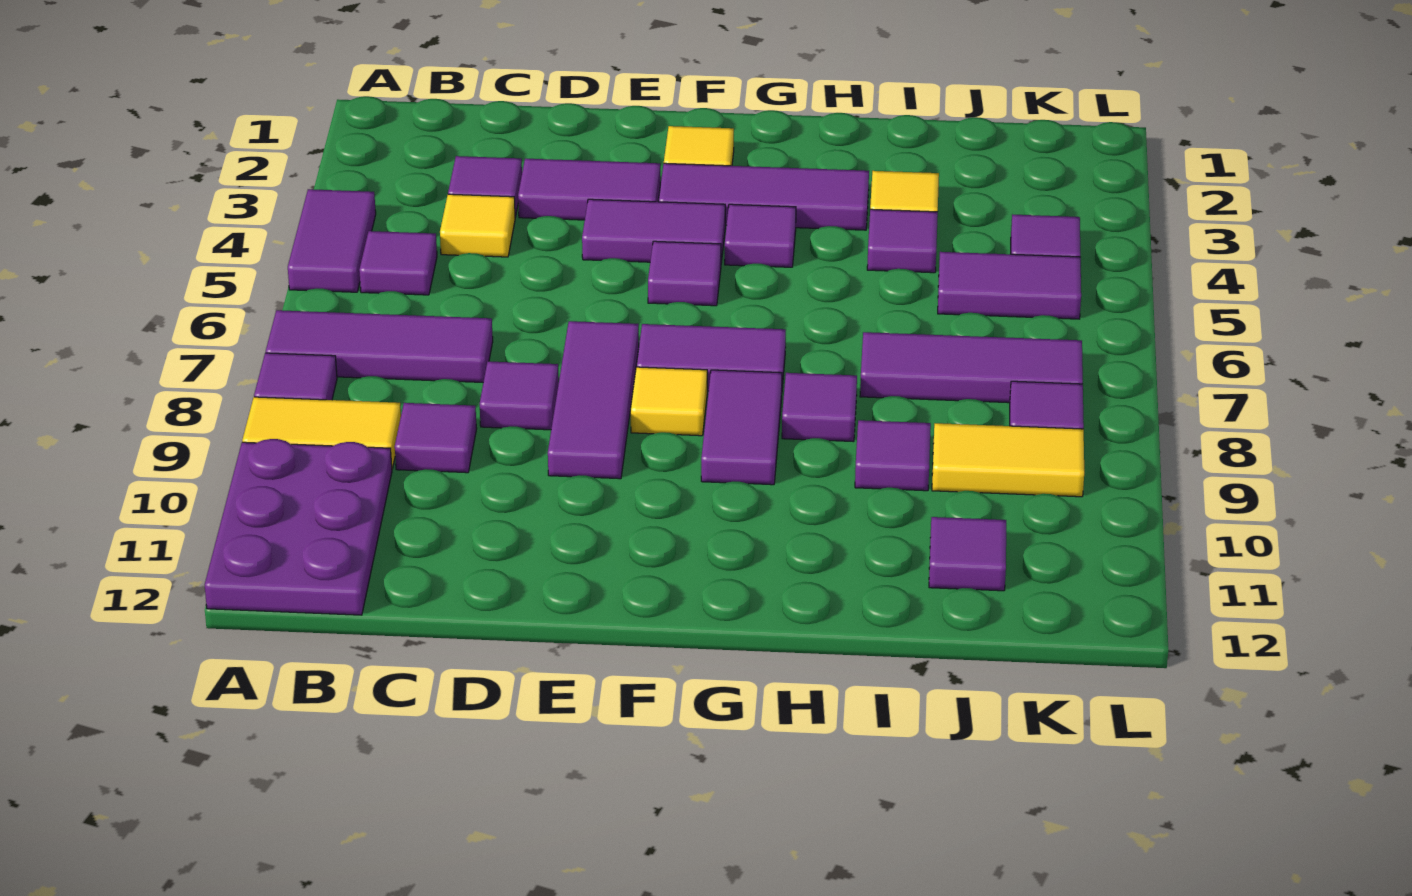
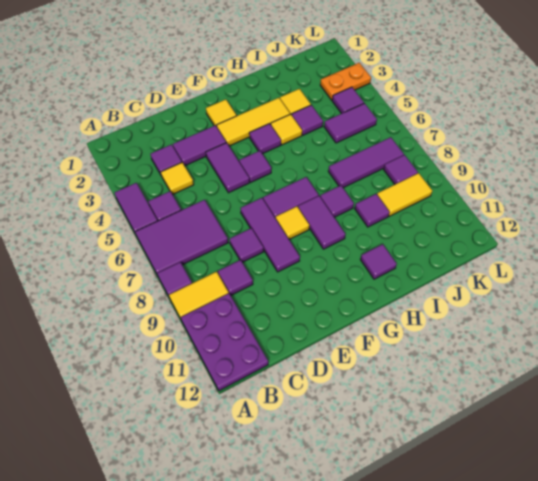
purple 1x3 tile [266,310,493,382] -> purple 2x3 tile [135,200,228,274]
purple 1x2 tile [582,199,725,263] -> purple 1x2 tile turned to [206,143,250,193]
purple 1x3 tile [659,163,869,230] -> yellow 1x3 tile [217,98,290,146]
none -> yellow 1x1 tile [271,114,302,145]
purple 1x1 tile [929,517,1006,591] -> purple 1x1 tile moved to [360,244,397,279]
none -> orange 1x2 plate [320,63,371,100]

